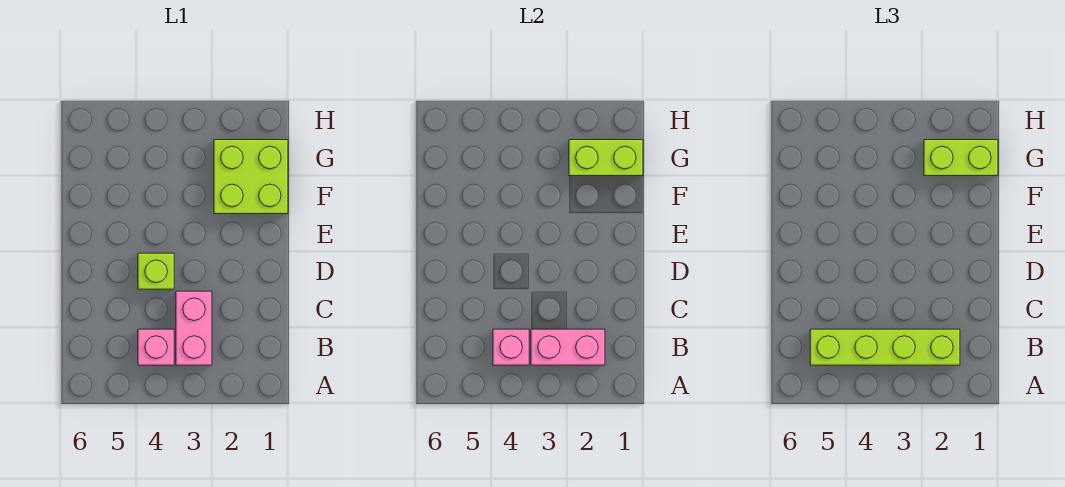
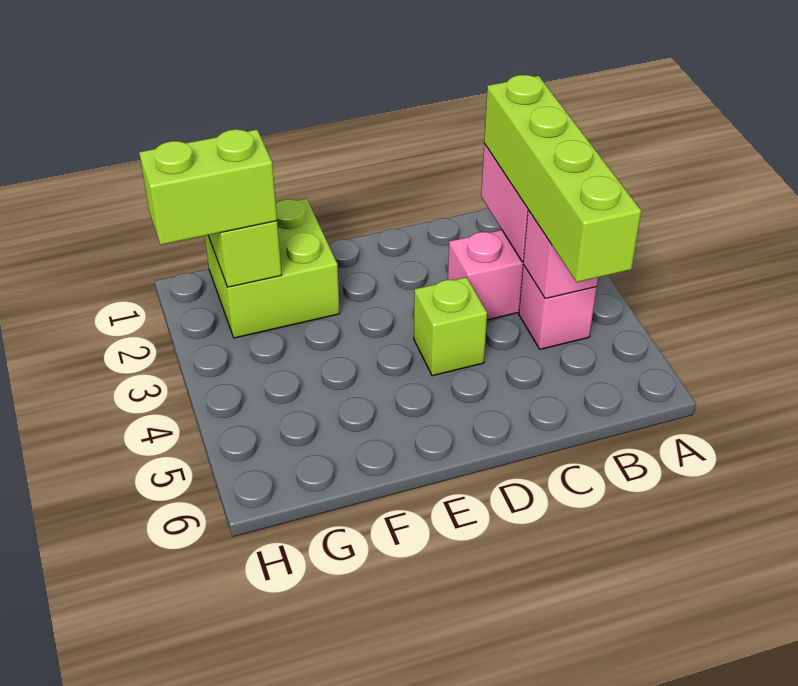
lime 1x2 brick [924,140,998,176] -> lime 1x2 brick turned to [139,129,277,245]

